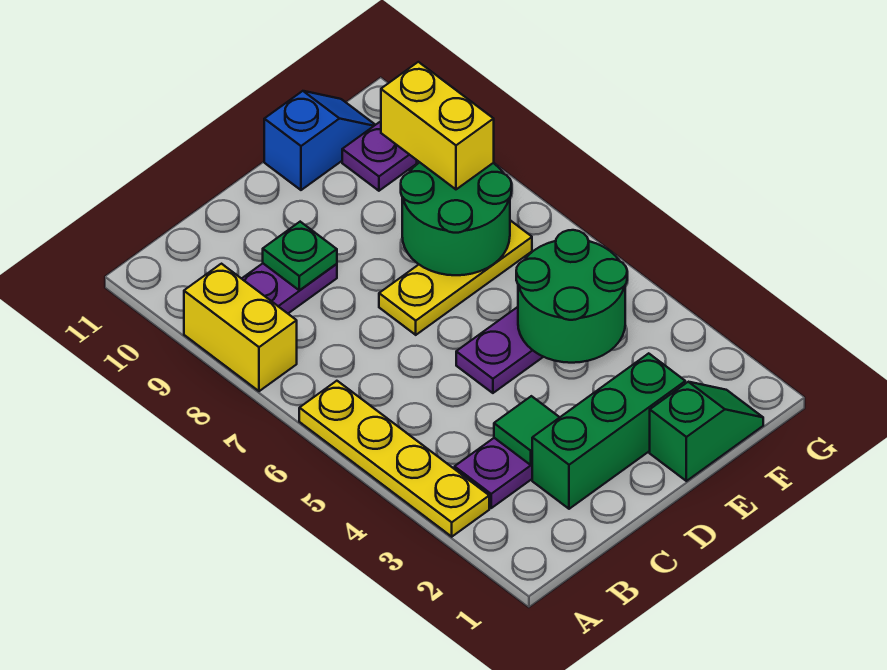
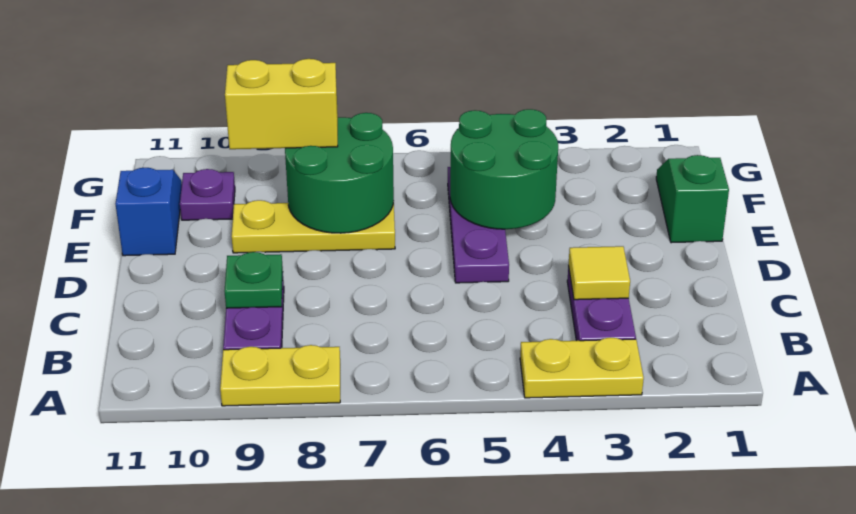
yellow 1x4 plate [299,381,489,537] -> yellow 1x2 plate [520,337,644,398]
yellow 1x2 brick [184,264,297,391] -> yellow 1x2 plate [220,345,340,406]
green 1x3 brick [532,353,685,509] -> none
green 1x1 tile [494,396,560,465] -> yellow 1x1 tile [568,246,630,300]
yellow 1x3 plate [379,220,532,335] -> yellow 1x3 plate turned to [232,200,395,253]

